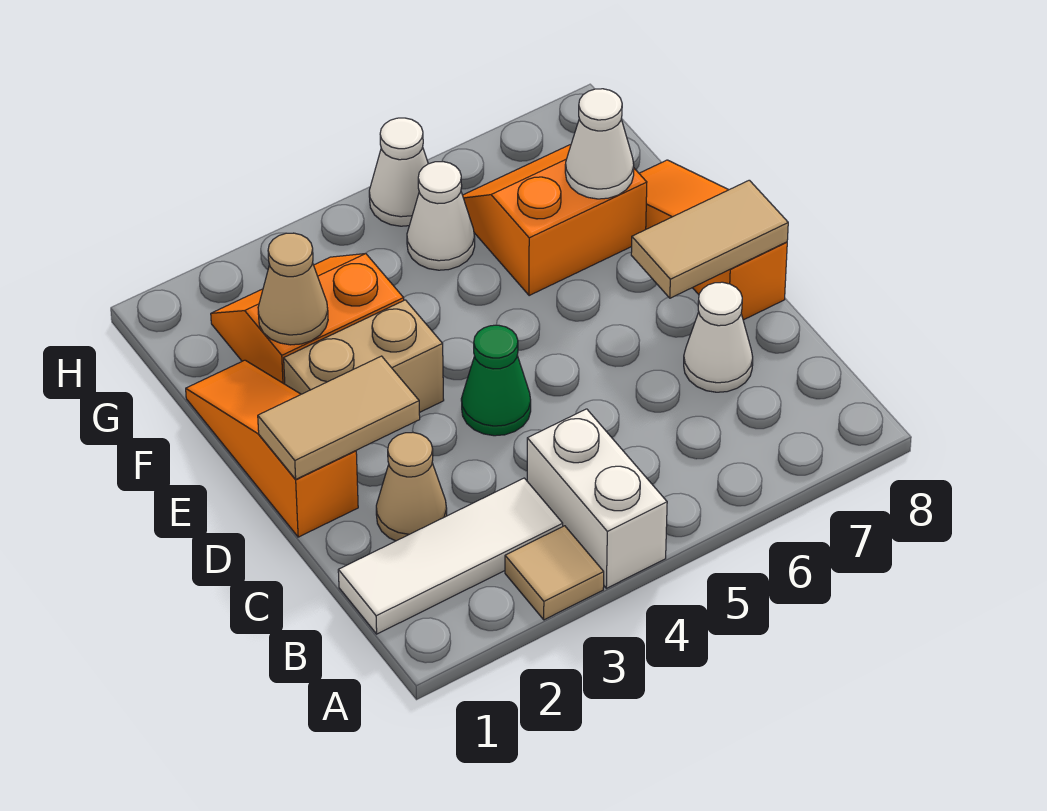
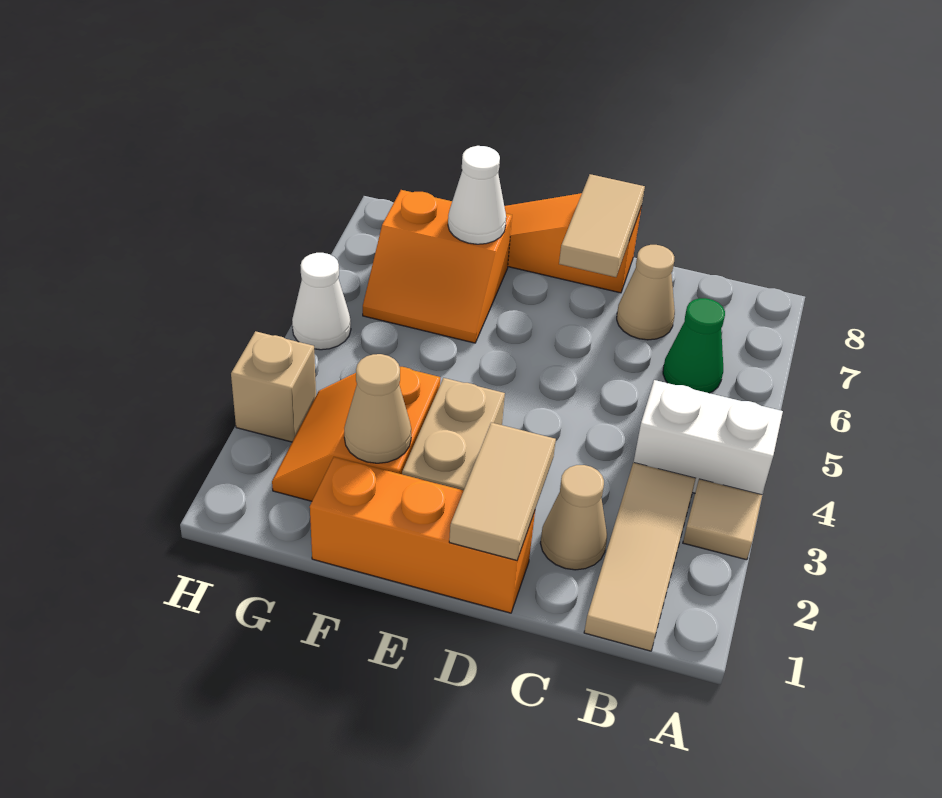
white 1x3 tile [338,478,563,634] -> tan 1x3 tile [584,463,696,651]
white 1x1 cone [684,282,753,392] -> tan 1x1 cone [617,245,675,340]
orange 1x3 slope [186,360,358,537] -> orange 1x3 brick [310,457,535,613]
green 1x1 cone [461,325,531,436] -> green 1x1 cone moved to [663,298,725,393]
orange 2x2 slope [463,145,647,296] -> orange 2x2 slope turned to [363,190,512,343]
white 1x1 cone [407,162,475,270] -> none
none -> tan 1x1 brick [231,331,316,442]

